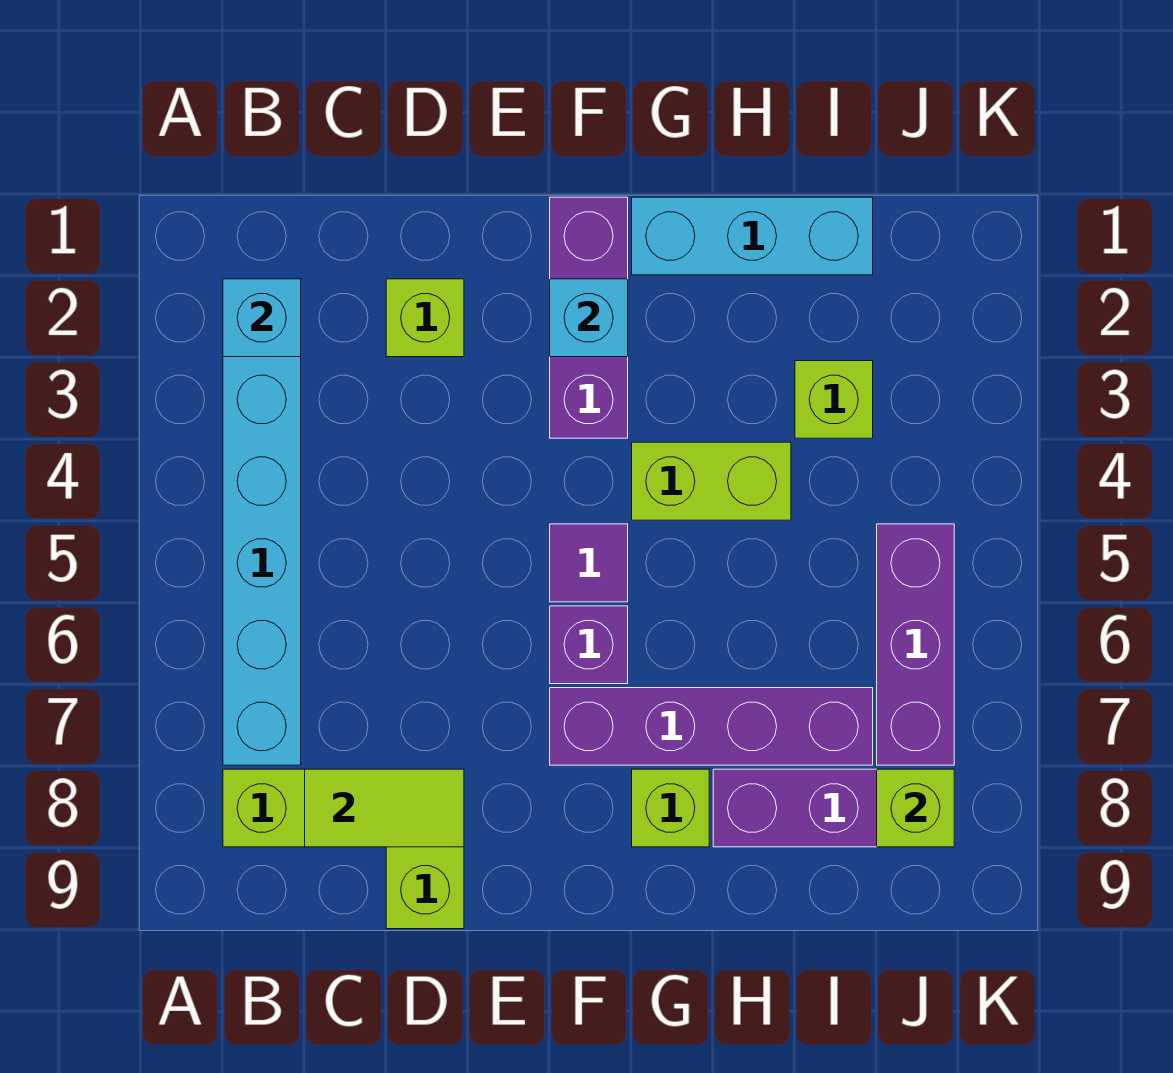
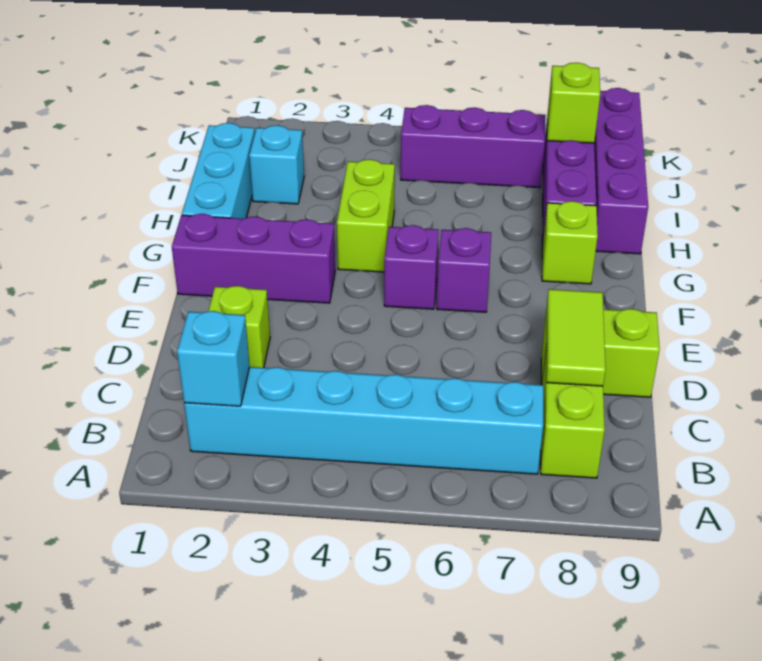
cyan 1x1 brick [550,279,628,357] -> cyan 1x1 brick moved to [249,125,304,204]
purple 1x1 tile [550,524,628,602] -> purple 1x1 brick [384,225,439,309]
purple 1x4 brick [550,688,873,765] -> purple 1x4 brick moved to [594,88,648,254]
lime 1x1 brick [795,361,873,438] -> none

